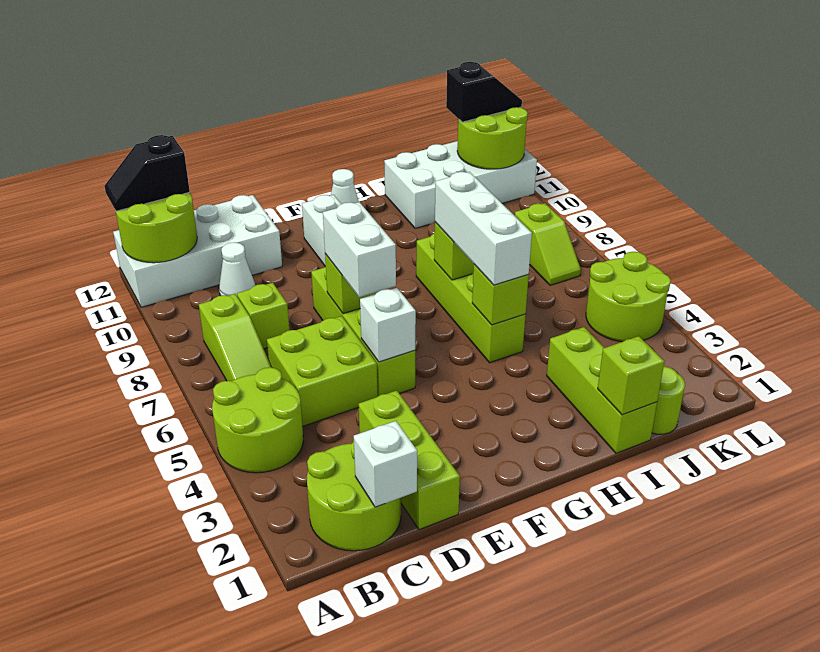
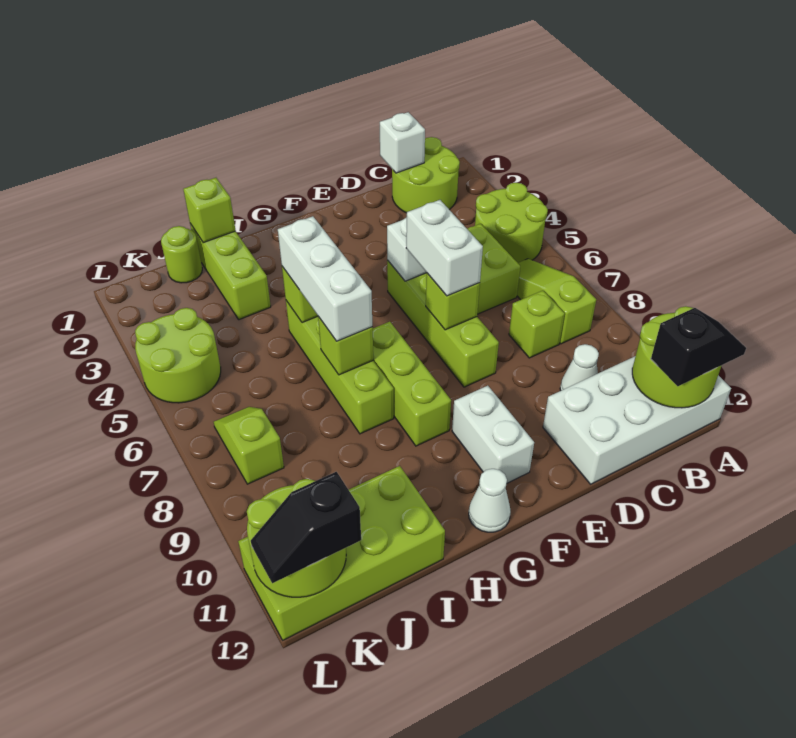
lime 1x3 brick [359,391,460,530] -> lime 1x3 brick moved to [373,322,451,446]
white 2x4 brick [384,141,537,228] -> lime 2x4 brick [238,466,445,640]

